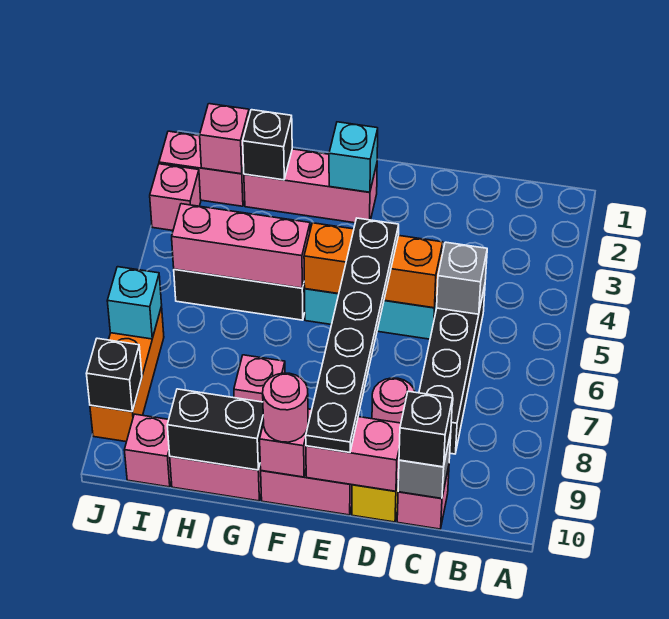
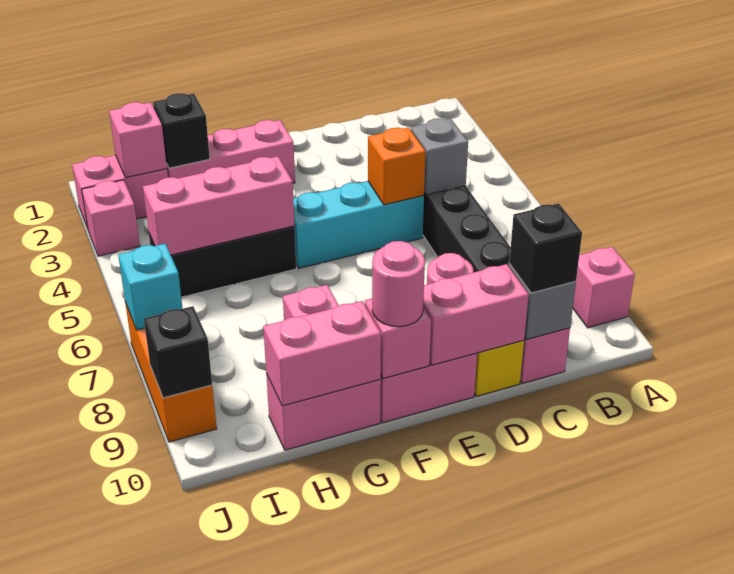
orange 1x3 brick [304,223,443,308] -> orange 1x1 brick [368,128,426,205]
black 1x6 plate [306,218,399,453] -> none
cyan 1x1 brick [329,122,378,192] -> none
black 1x2 brick [167,389,264,470] -> pink 1x2 brick [263,301,381,406]
pink 1x1 brick [124,414,171,487] -> pink 1x1 brick moved to [573,247,635,328]

